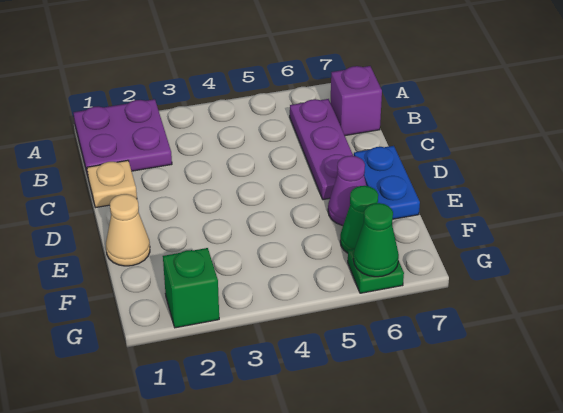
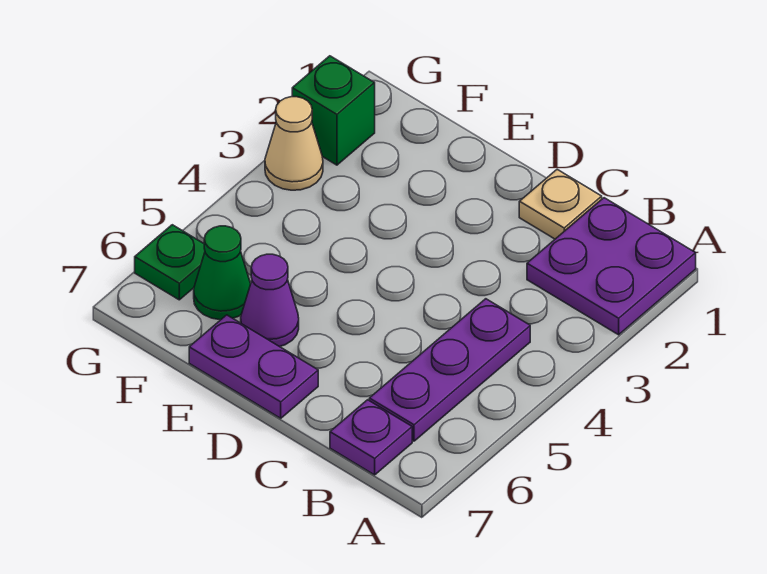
purple 1x3 plate [290,99,353,200] -> purple 1x3 plate turned to [369,299,530,441]
purple 1x1 brick [330,66,382,136] -> purple 1x1 plate [330,400,412,475]
blue 1x2 plate [354,146,420,219] -> purple 1x2 plate [189,315,318,418]
tan 1x1 cone [106,194,150,266] -> tan 1x1 cone moved to [265,97,323,190]
green 1x1 cone [353,203,399,277] -> none

